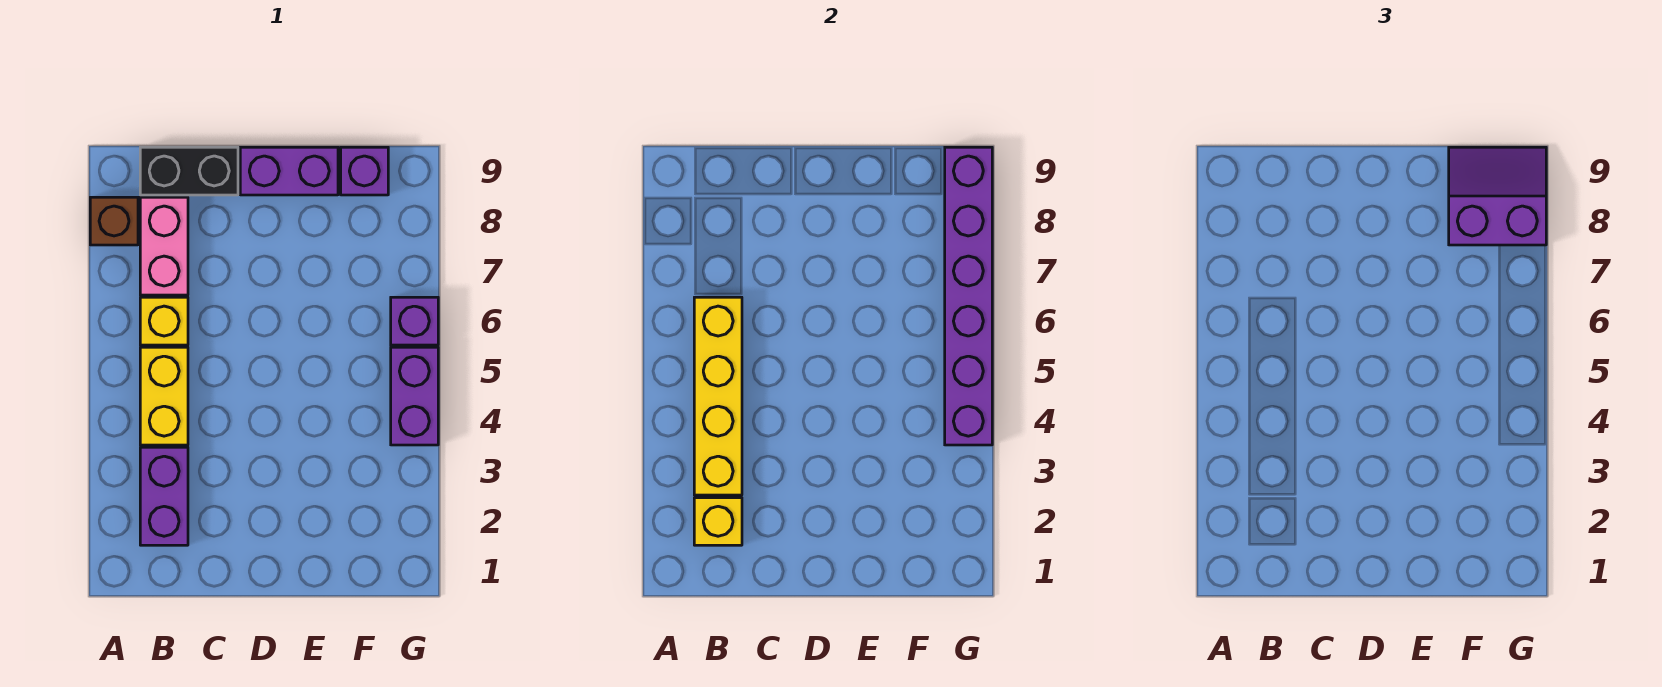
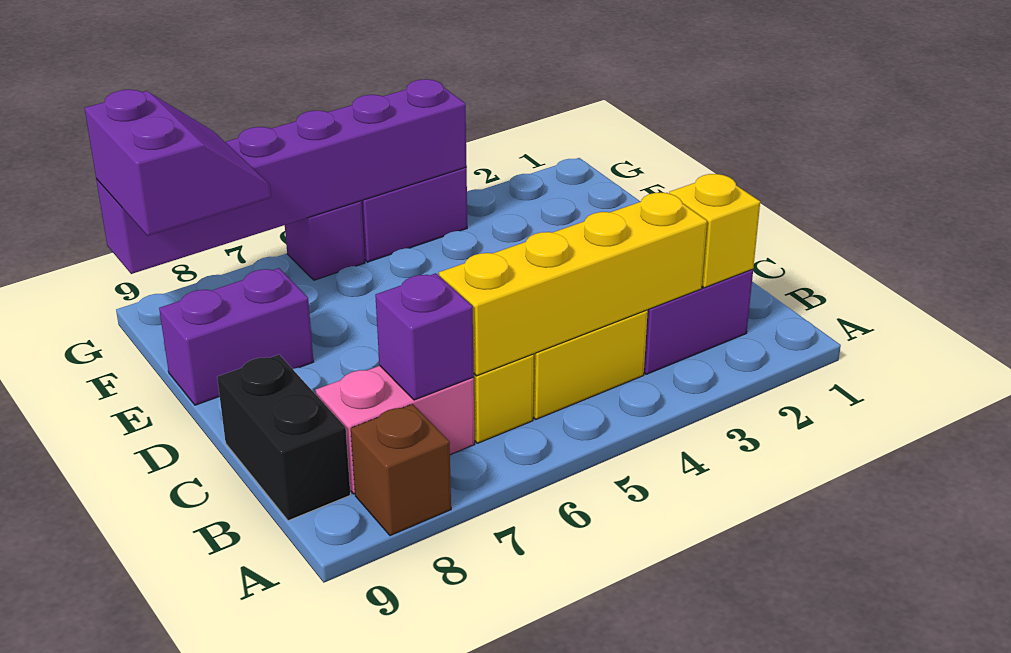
purple 1x2 brick [240,147,338,195] -> purple 1x2 brick turned to [159,268,314,405]
purple 2x2 slope [1449,147,1546,245] -> purple 2x2 slope turned to [85,90,271,236]
purple 1x1 brick [341,147,388,195] -> purple 1x1 brick moved to [375,273,474,400]

